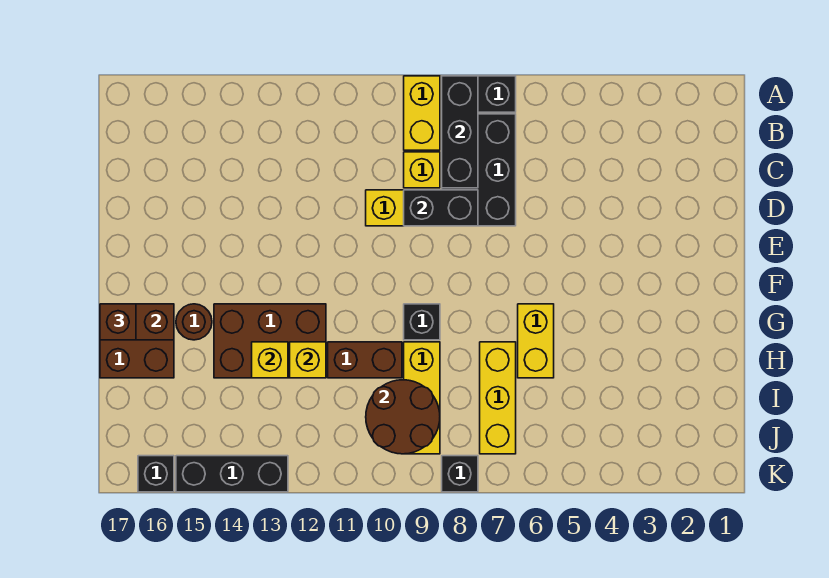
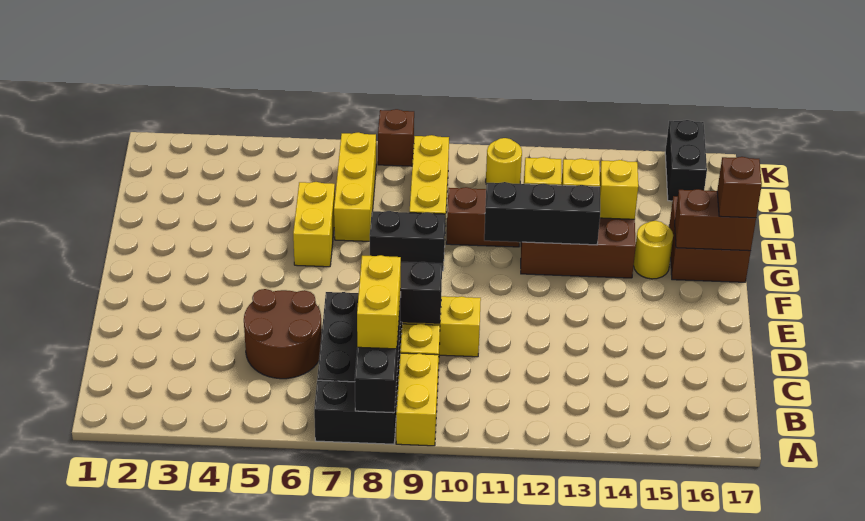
none -> yellow 1x2 brick [357,255,401,349]
black 1x1 brick [404,304,440,340] -> black 1x2 brick [370,211,445,271]
brown 1x1 round brick [176,304,212,340] -> yellow 1x1 round brick [634,221,673,279]
none -> yellow 1x1 brick [600,160,638,219]
brown 2x2 round brick [366,380,440,454] -> brown 2x2 round brick moved to [244,289,322,379]
none -> yellow 1x1 round brick [486,138,522,184]
black 1x1 brick [442,456,478,492] -> brown 1x1 brick [378,109,414,166]
black 1x3 brick [176,456,288,492] -> black 1x3 brick moved to [484,182,600,245]
black 1x1 brick [138,456,174,492] -> black 1x2 brick [665,120,707,201]

